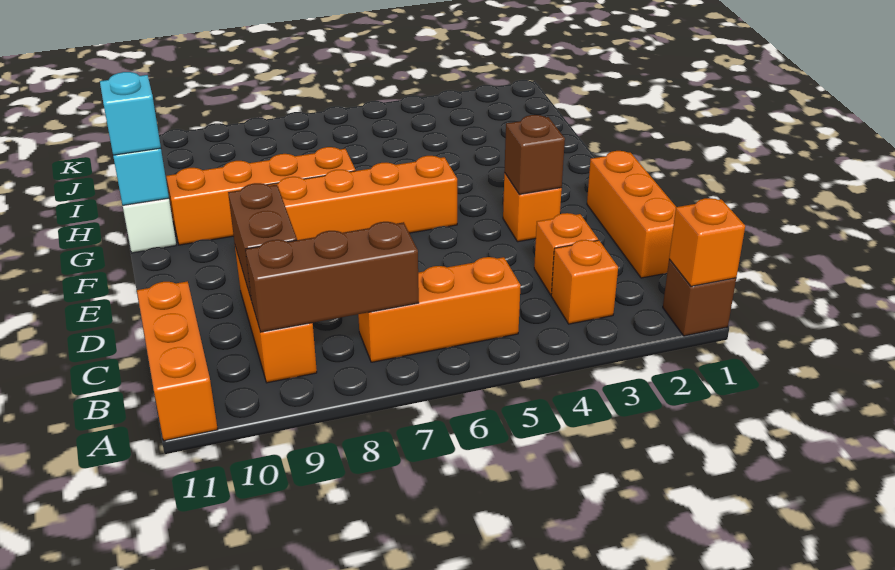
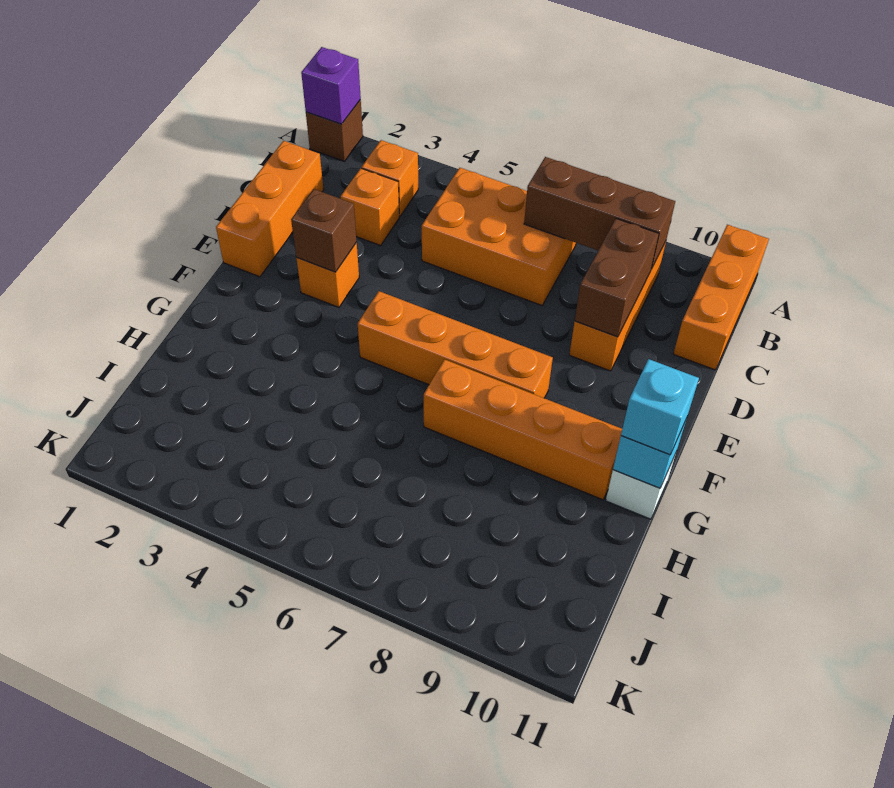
orange 1x1 brick [669,198,745,286] -> purple 1x1 brick [301,47,361,124]
orange 1x3 brick [358,257,521,362] -> orange 2x3 brick [422,168,576,305]

